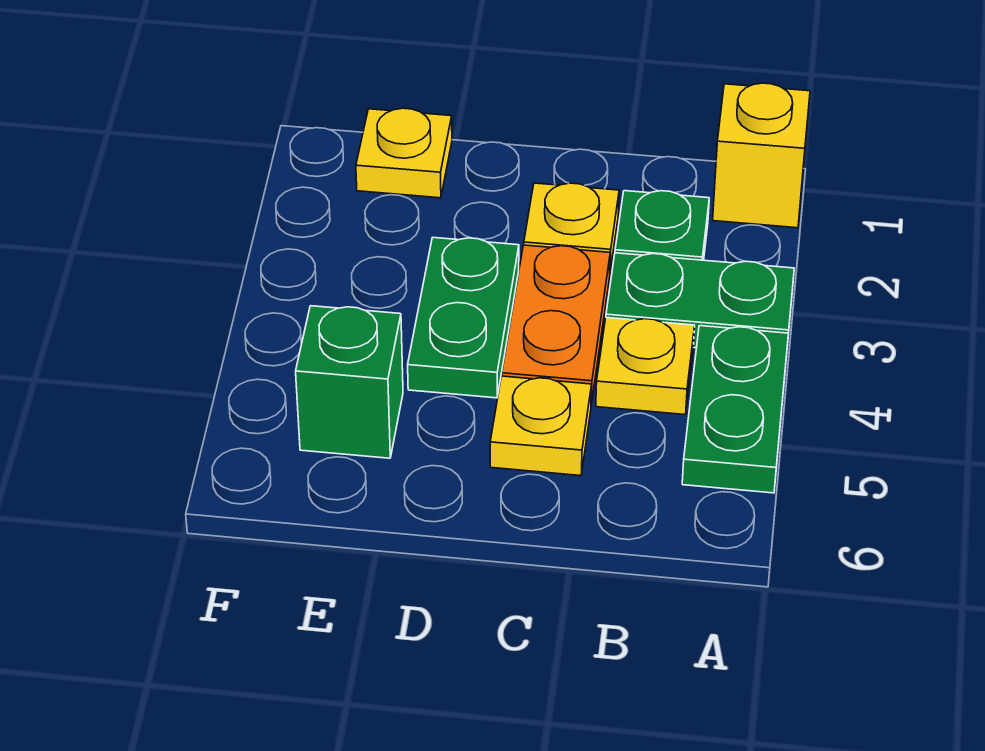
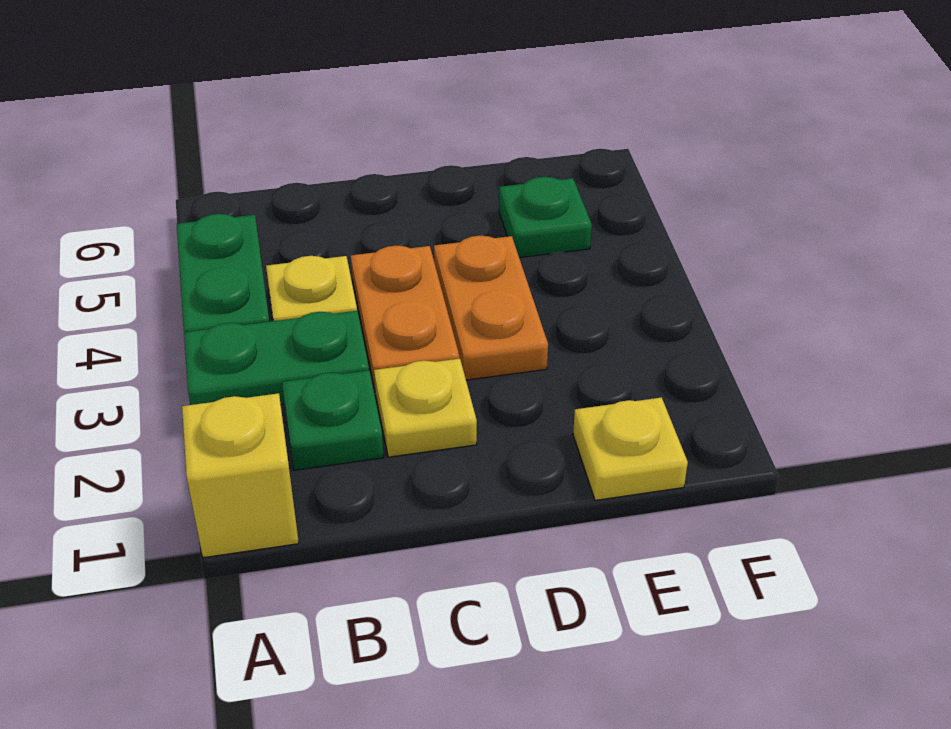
yellow 1x1 plate [490,376,592,476] -> none
green 1x2 plate [408,238,519,398] -> orange 1x2 plate [434,236,548,380]
green 1x1 brick [296,306,403,458] -> green 1x1 plate [499,177,592,258]

